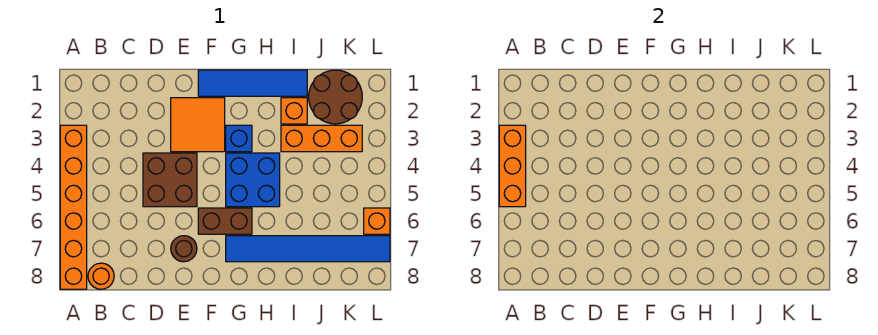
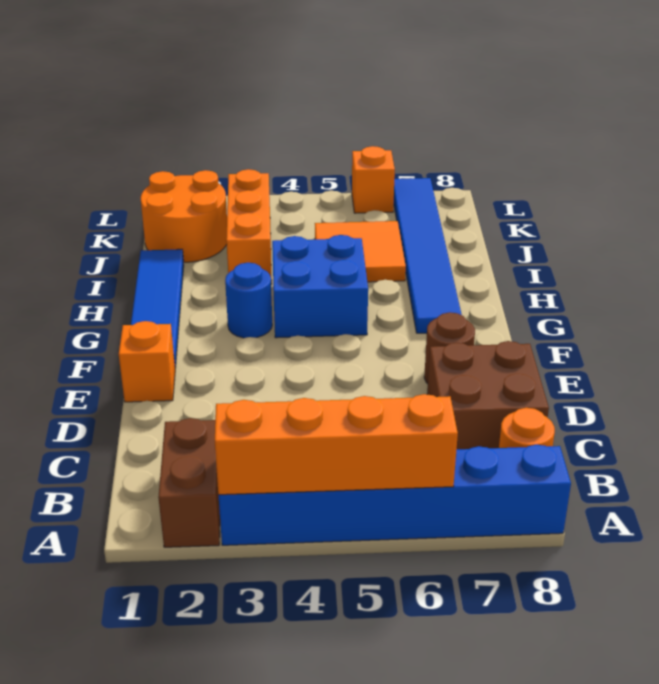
orange 1x6 brick [60,125,87,289] -> blue 1x6 brick [218,445,571,545]
orange 1x3 brick [499,125,526,207] -> orange 1x4 brick [215,394,458,495]
brown 2x2 brick [143,153,197,207] -> brown 2x2 brick moved to [427,341,549,449]
orange 2x2 tile [171,98,225,152] -> orange 2x2 tile moved to [315,221,406,282]
brown 1x2 brick [198,208,252,234] -> brown 1x2 brick moved to [158,418,220,547]
blue 1x1 brick [226,125,252,152] -> blue 1x1 round brick [225,263,272,338]
orange 1x1 brick [281,98,307,124] -> orange 1x1 brick moved to [119,321,175,402]
brown 2x2 round brick [309,70,362,124] -> orange 2x2 round brick [141,170,227,262]

